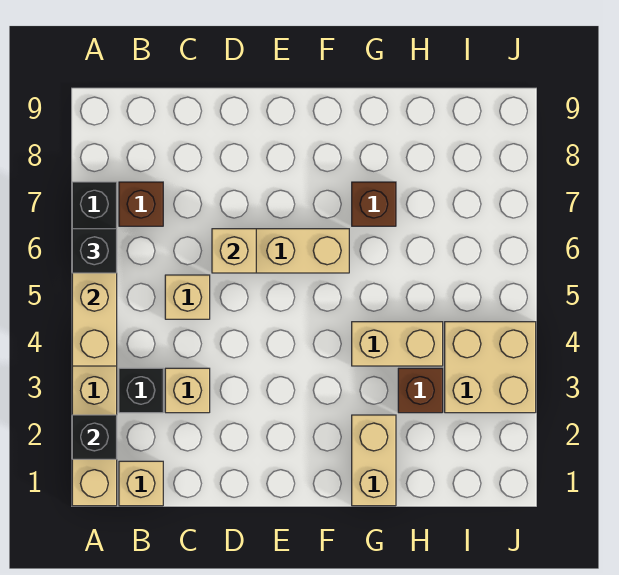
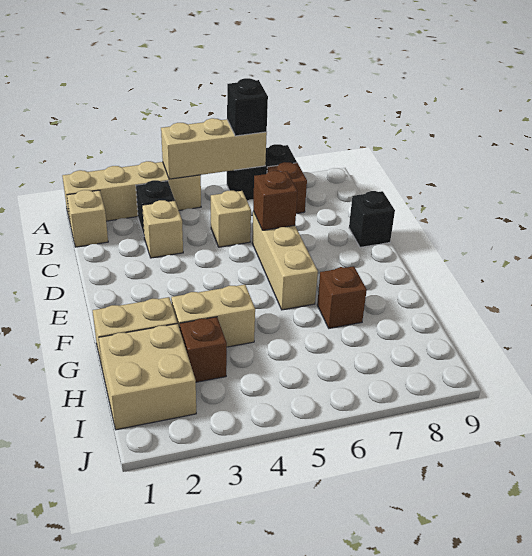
black 1x1 brick [72,415,117,459] -> black 1x1 brick moved to [349,191,395,247]
tan 1x1 brick [212,229,256,273] -> brown 1x1 brick [253,171,297,230]
tan 1x2 brick [352,322,443,366] -> tan 1x2 brick turned to [171,285,255,347]
tan 2x2 brick [445,322,536,413] -> tan 2x2 brick moved to [99,324,196,430]

